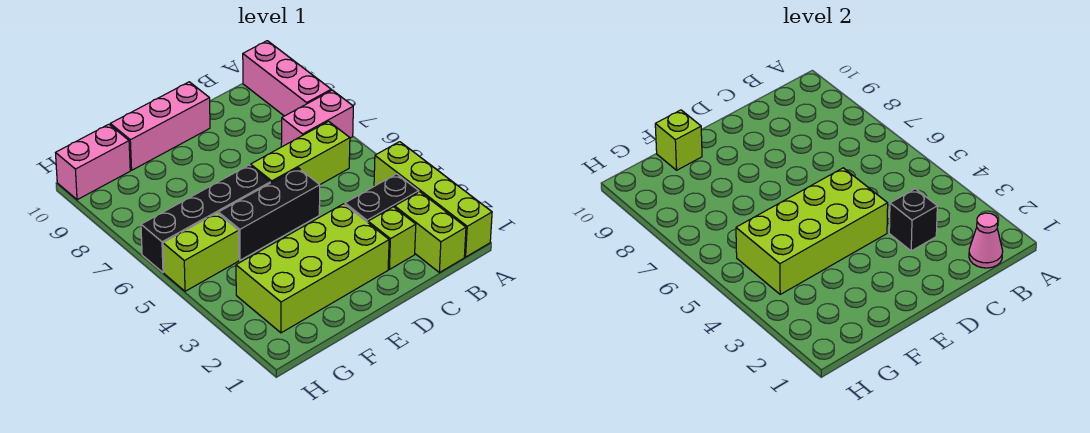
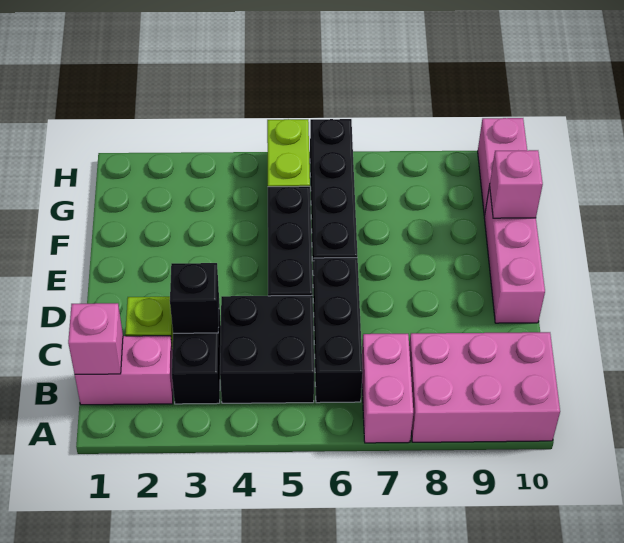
lime 1x4 brick [374,142,492,257] -> none
pink 1x3 brick [243,41,331,116] -> pink 2x3 brick [409,332,560,442]
lime 1x2 brick [395,192,466,273] -> pink 1x2 brick [75,336,173,405]
pink 1x1 cone [969,213,1003,268] -> pink 1x1 brick [68,303,123,374]
none -> black 2x2 brick [220,295,314,403]
lime 1x3 brick [251,121,350,185] -> black 1x3 brick [313,258,363,403]
lime 2x4 brick [236,204,389,333] -> none
lime 2x4 brick [736,168,888,294] -> none
lime 1x1 brick [655,110,702,170] -> pink 1x1 brick [490,150,543,218]

